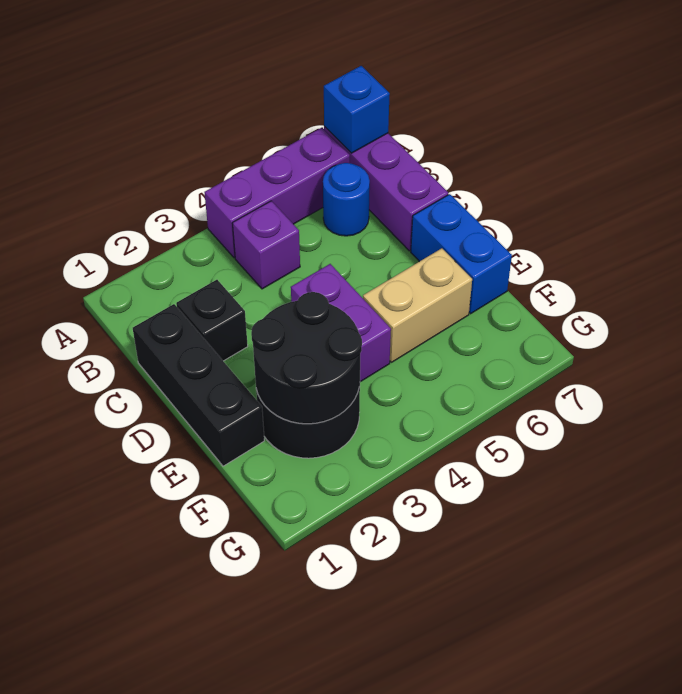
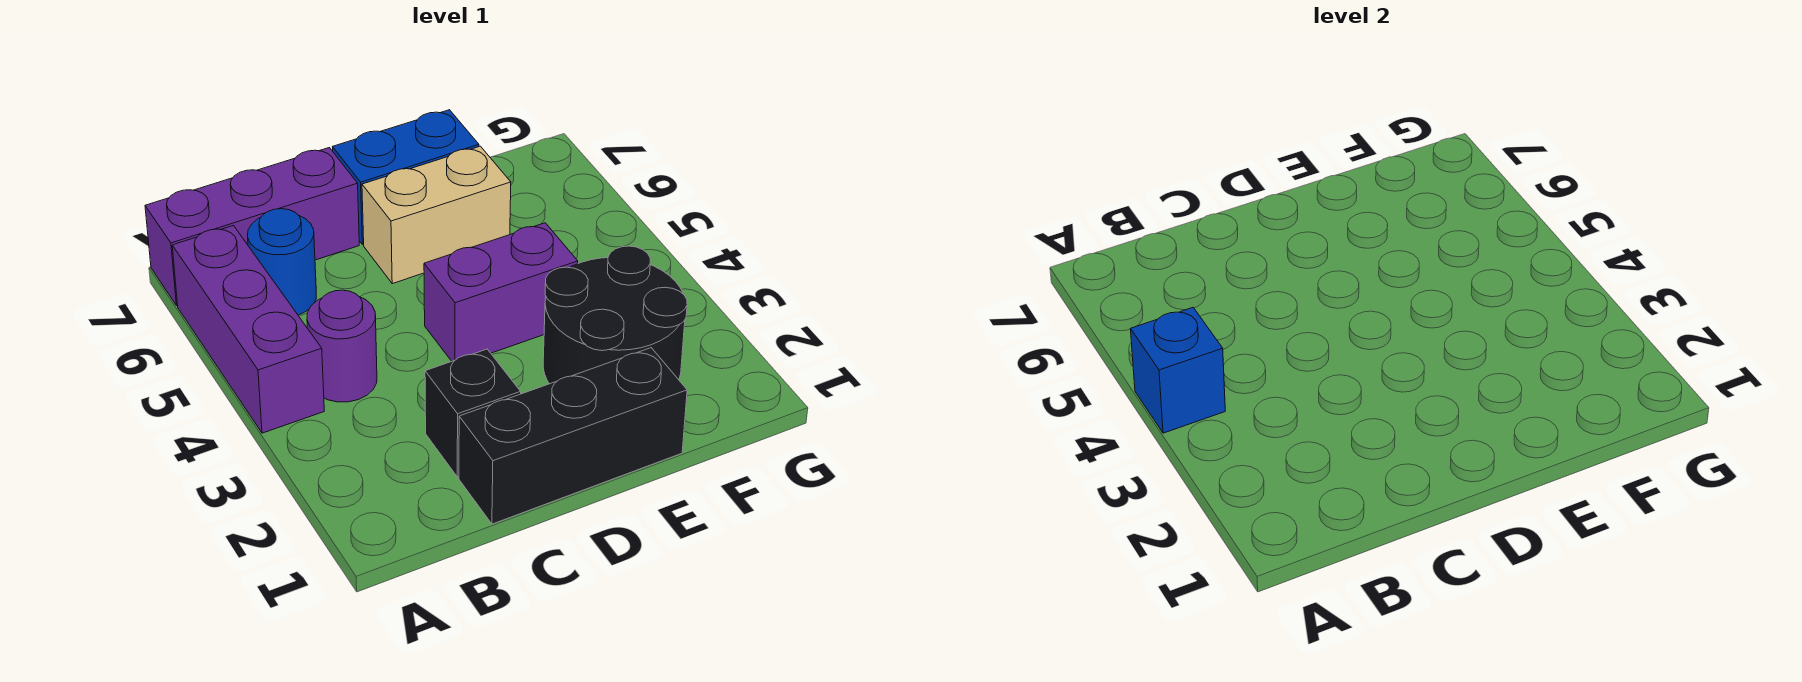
blue 1x1 brick [324,66,390,153] -> blue 1x1 brick moved to [1131,308,1225,433]
purple 1x1 brick [232,201,300,289] -> purple 1x1 round brick [307,290,377,402]
black 2x2 round brick [251,292,362,424] -> none
tan 1x2 brick [363,248,472,362] -> tan 1x2 brick turned to [362,146,511,284]

